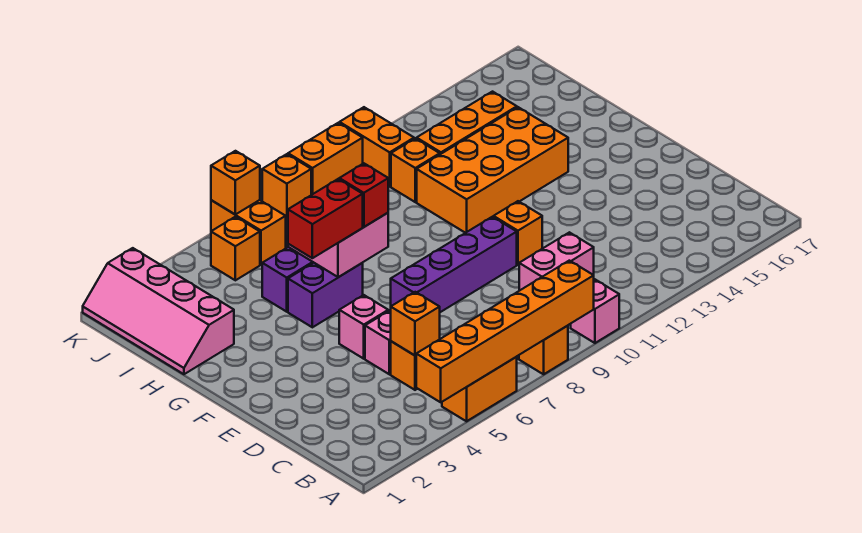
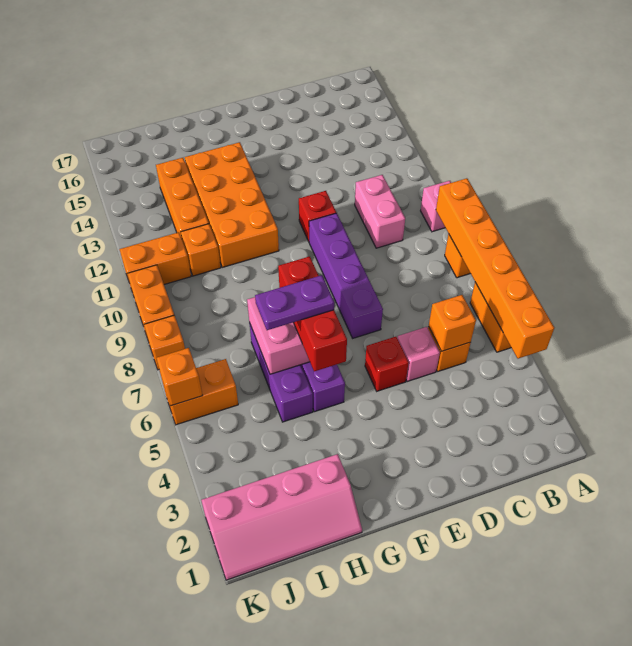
pink 1x1 brick [339,295,388,359] -> red 1x1 brick [365,337,409,391]
orange 1x1 brick [494,201,542,265] -> red 1x1 brick [298,191,336,241]
none -> purple 1x2 plate [255,275,334,330]
orange 1x1 brick [211,217,260,280] -> none

